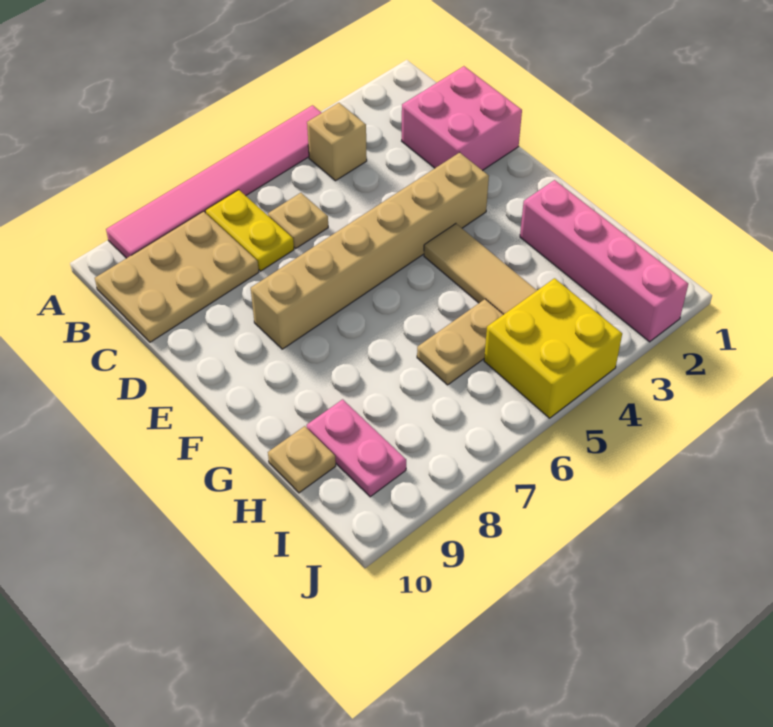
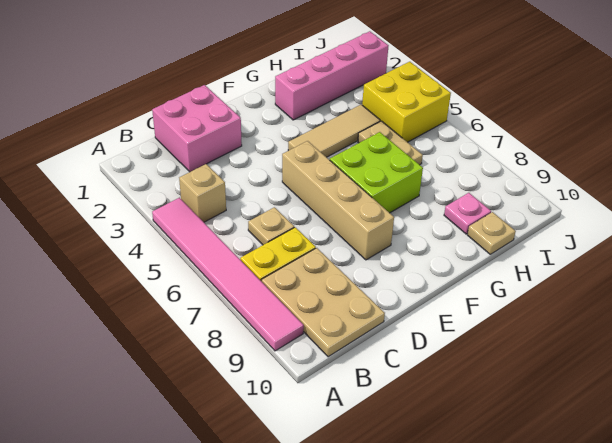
tan 1x6 brick [251,152,489,349] -> tan 1x4 brick [282,141,394,260]
none -> lime 2x2 brick [330,132,423,213]
pink 1x2 plate [307,399,406,497] -> pink 1x1 plate [444,193,491,234]

